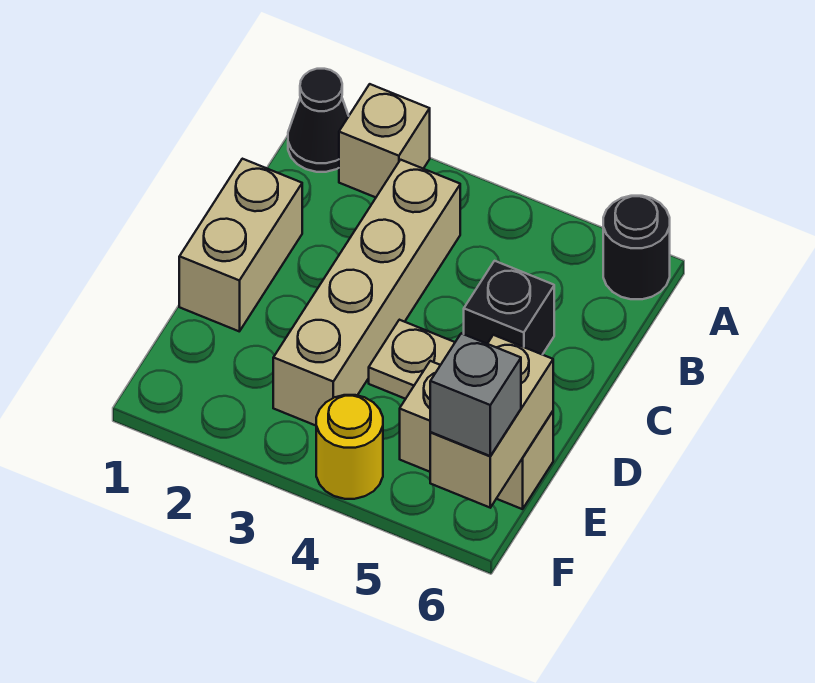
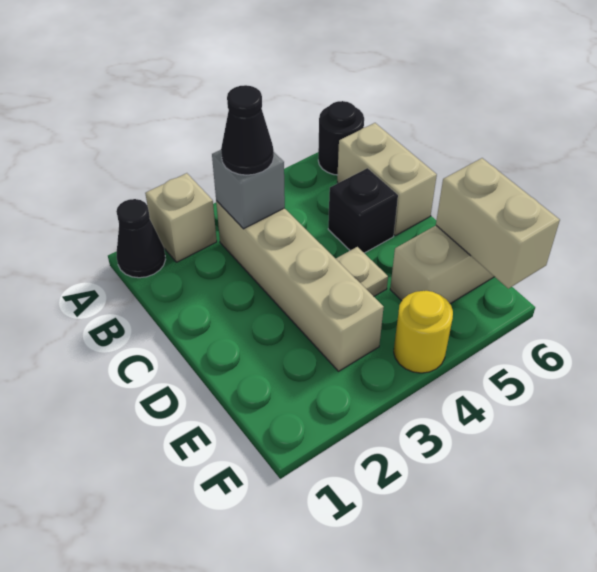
none -> black 1x1 cone [221,85,274,175]
tan 1x2 brick [179,159,302,331] -> tan 1x2 brick moved to [337,123,437,236]
grey 1x1 brick [430,333,521,456] -> grey 1x1 brick moved to [212,150,285,229]

